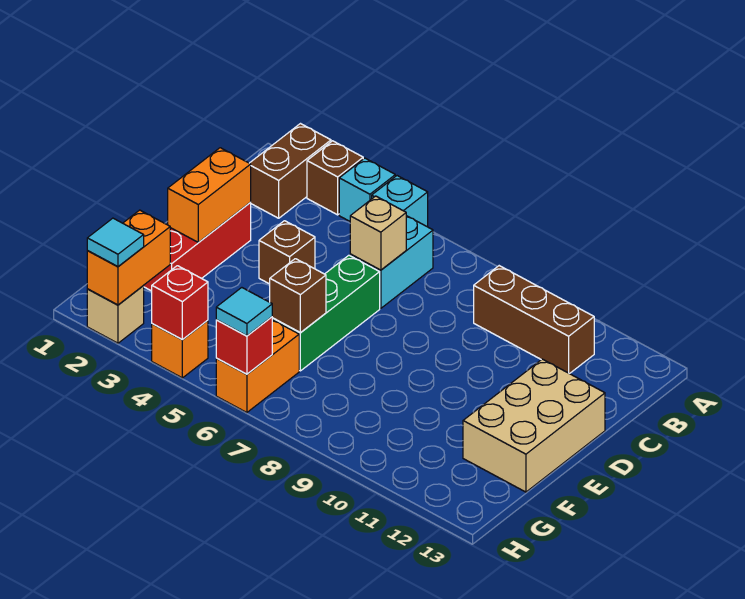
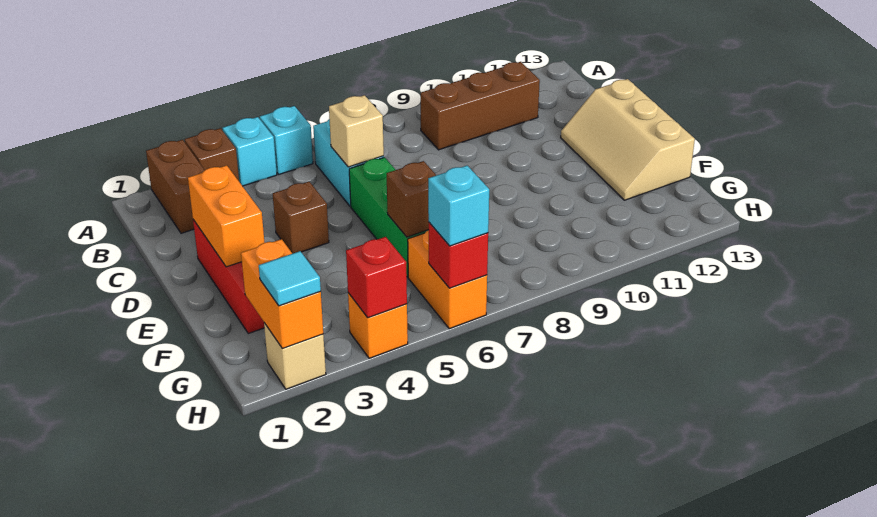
tan 2x3 brick [463,359,605,492] -> tan 2x3 slope [561,79,695,200]
cyan 1x1 tile [216,288,272,336] -> cyan 1x1 brick [428,166,489,246]

